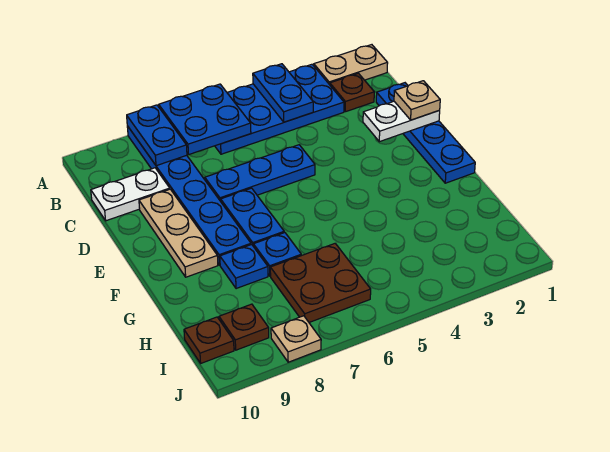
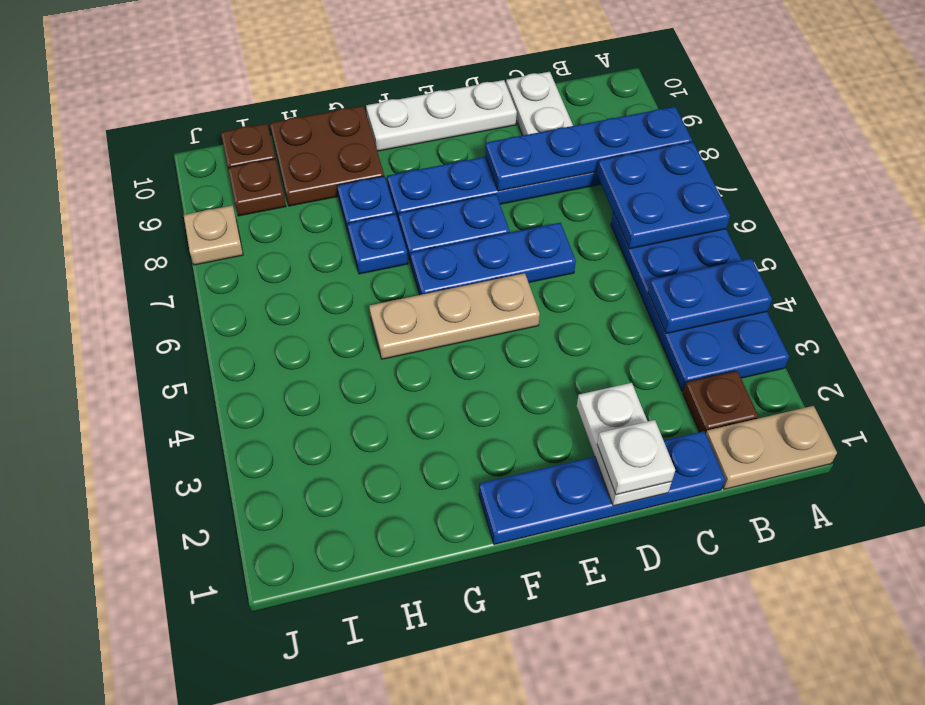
tan 1x2 plate [314,45,388,85] -> tan 1x2 plate turned to [706,406,837,489]
blue 1x2 plate [127,105,187,166] -> blue 1x4 plate [485,107,692,191]
tan 1x1 plate [394,81,440,120] -> white 1x1 plate [597,420,675,495]
blue 1x3 plate [205,145,315,201] -> blue 1x3 plate turned to [410,223,576,295]
tan 1x3 plate [139,189,218,277] -> tan 1x3 plate moved to [369,273,540,359]
none -> white 1x3 plate [366,80,517,151]
brown 2x2 plate [270,244,371,322] -> brown 2x2 plate moved to [270,106,384,206]

